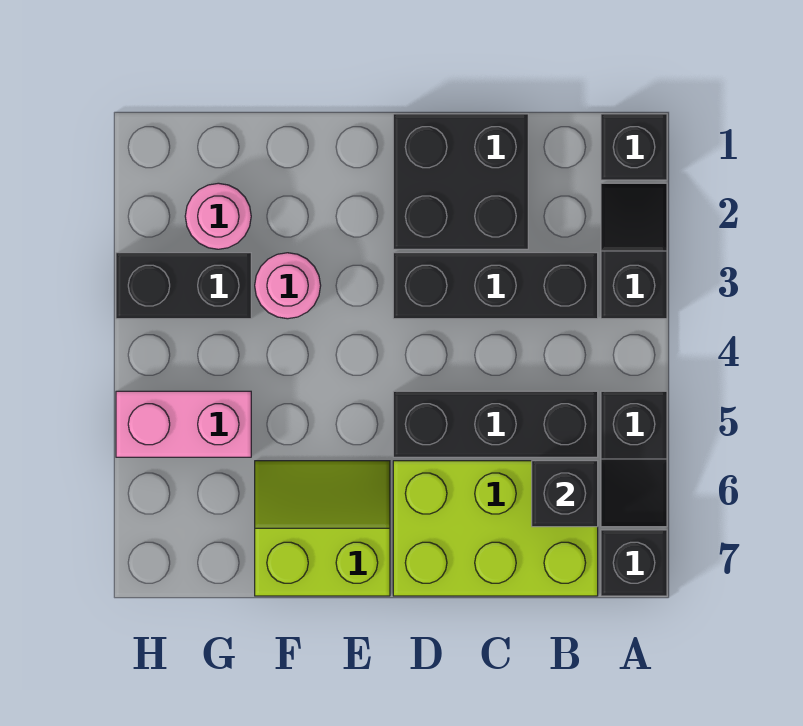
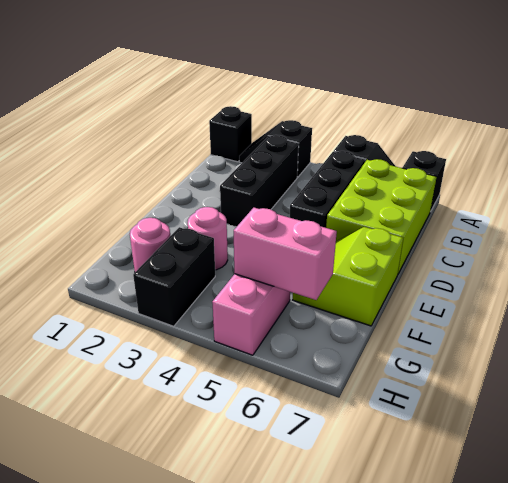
black 1x1 brick [532,461,598,527] -> none
black 2x2 brick [393,114,528,249] -> none
none -> pink 1x2 brick [234,208,337,300]

